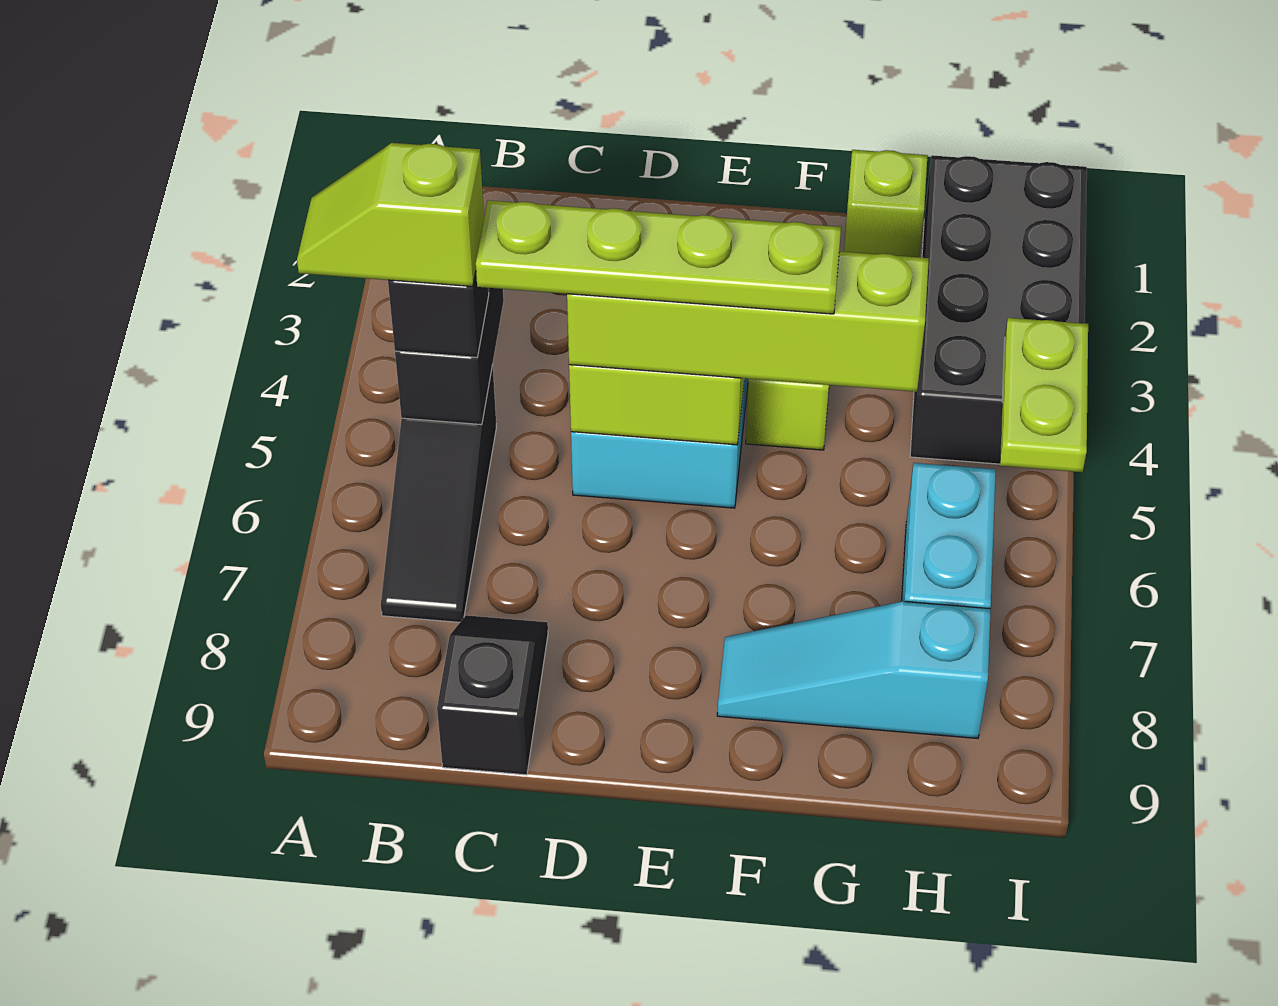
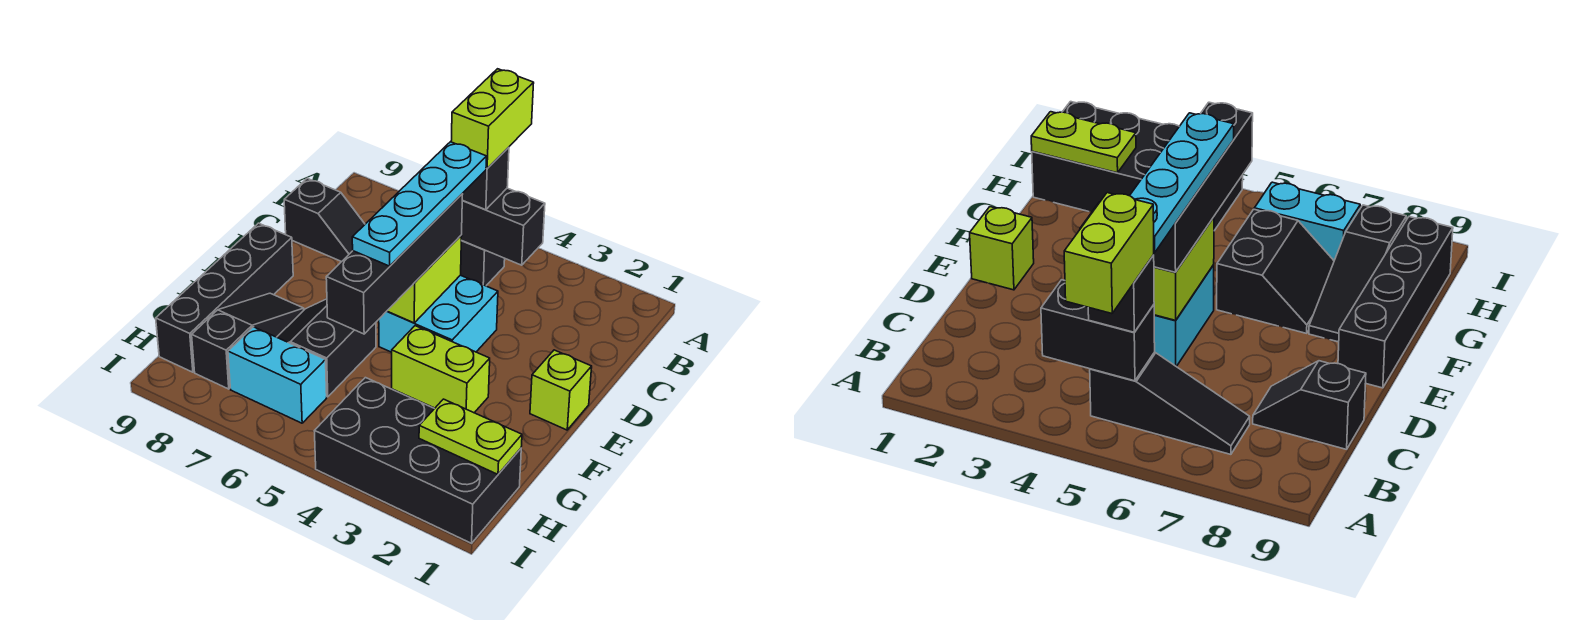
lime 1x2 slope [297,143,484,287] -> lime 1x2 brick [451,69,534,168]
lime 1x4 plate [476,200,841,314] -> cyan 1x4 plate [352,142,487,266]
lime 1x4 brick [567,251,929,392] -> black 1x4 brick [326,194,463,334]
none -> black 1x4 brick [156,223,293,372]
none -> black 2x2 slope [277,299,376,397]
cyan 1x3 slope [717,601,991,739] -> black 1x3 slope [192,293,304,389]
lime 1x1 brick [844,150,928,257] -> lime 1x1 brick moved to [530,350,592,430]
lime 1x2 plate [1000,318,1088,472] -> lime 1x2 plate moved to [419,399,522,474]

